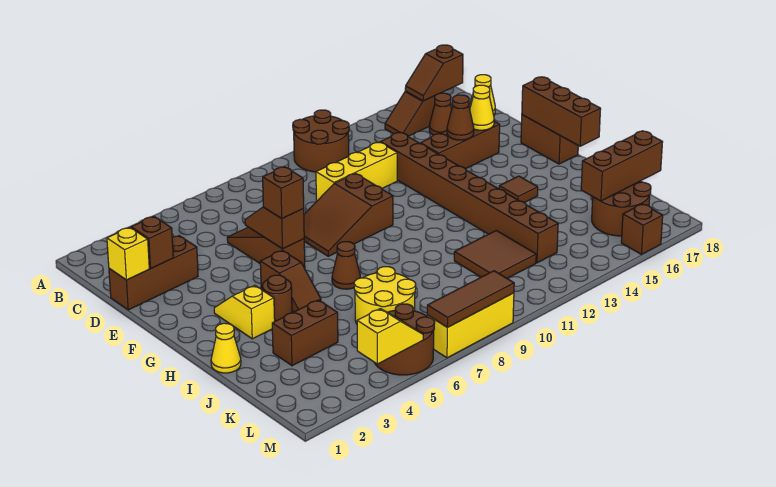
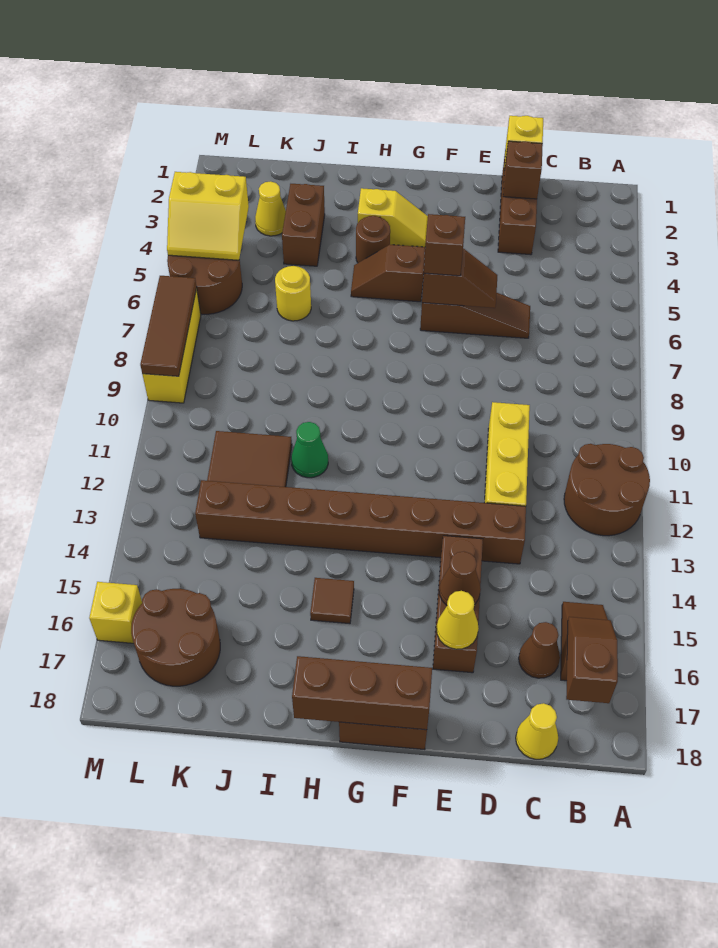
brown 2x3 slope [304,173,393,256] -> none
brown 1x1 cone [332,242,360,289] -> none
yellow 1x1 cone [211,323,241,373] -> yellow 1x1 cone moved to [255,181,286,236]
none -> green 1x1 cone [291,422,328,478]
yellow 2x2 round brick [354,267,416,324] -> yellow 1x1 round brick [275,266,311,321]
brown 1x3 brick [581,131,663,201] -> none
yellow 1x2 slope [357,309,423,364] -> yellow 2x2 slope [167,172,249,260]
brown 1x1 brick [621,204,663,254] -> yellow 1x1 brick [89,582,142,643]

